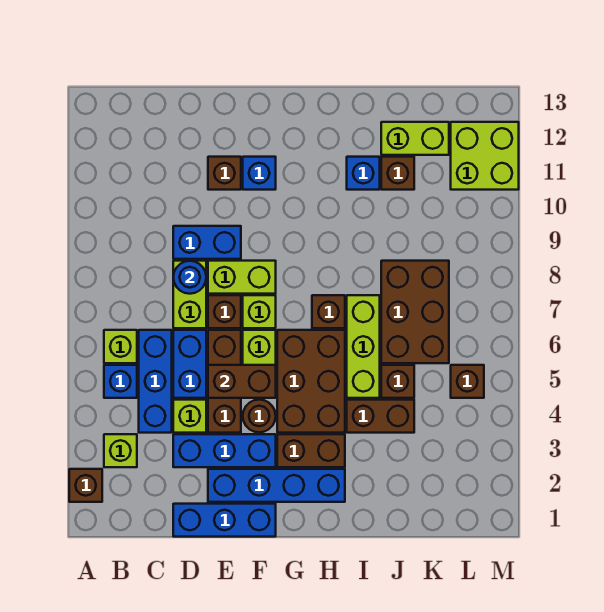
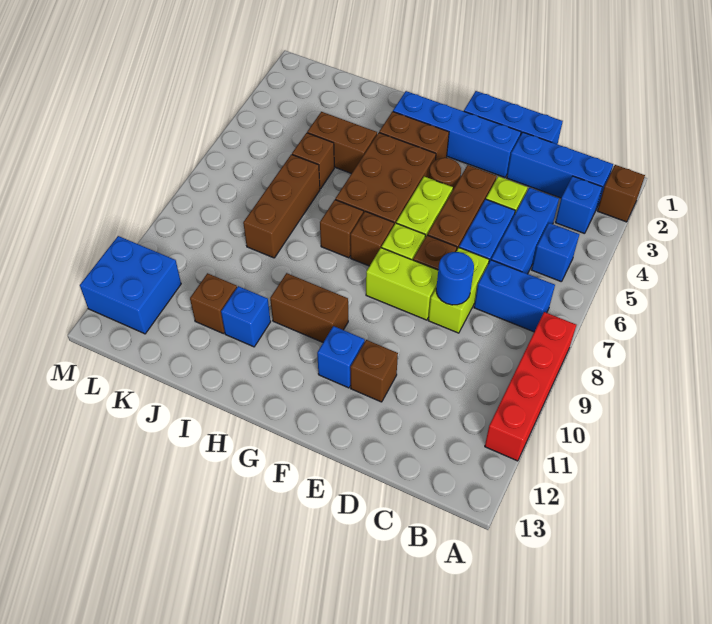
none -> red 1x4 brick [485,312,576,461]
lime 1x1 brick [104,434,137,467] -> blue 1x1 brick [555,176,602,234]
lime 1x1 brick [104,330,137,363] -> none
blue 1x3 brick [173,434,276,467] -> blue 1x3 brick moved to [507,132,613,209]
blue 1x2 brick [173,226,241,259] -> blue 1x2 brick moved to [474,260,555,332]
brown 1x2 brick [208,365,276,398] -> brown 1x2 brick moved to [270,273,348,342]
lime 1x3 brick [347,295,380,398] -> none
brown 2x3 brick [381,261,449,363] -> brown 1x3 brick [243,154,320,258]
lime 1x2 brick [381,122,449,155] -> none
brown 1x1 brick [451,365,484,398] -> brown 1x1 brick moved to [350,211,394,266]
lime 2x2 brick [451,122,519,190] -> blue 2x2 brick [80,236,181,334]

